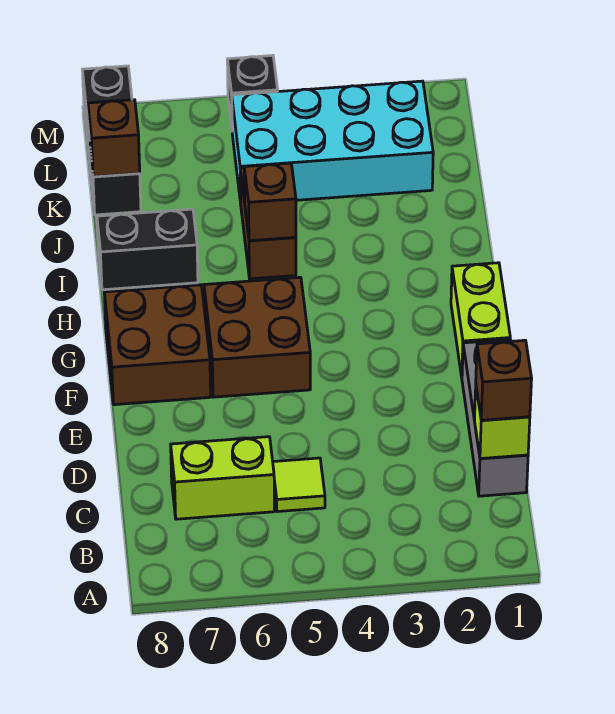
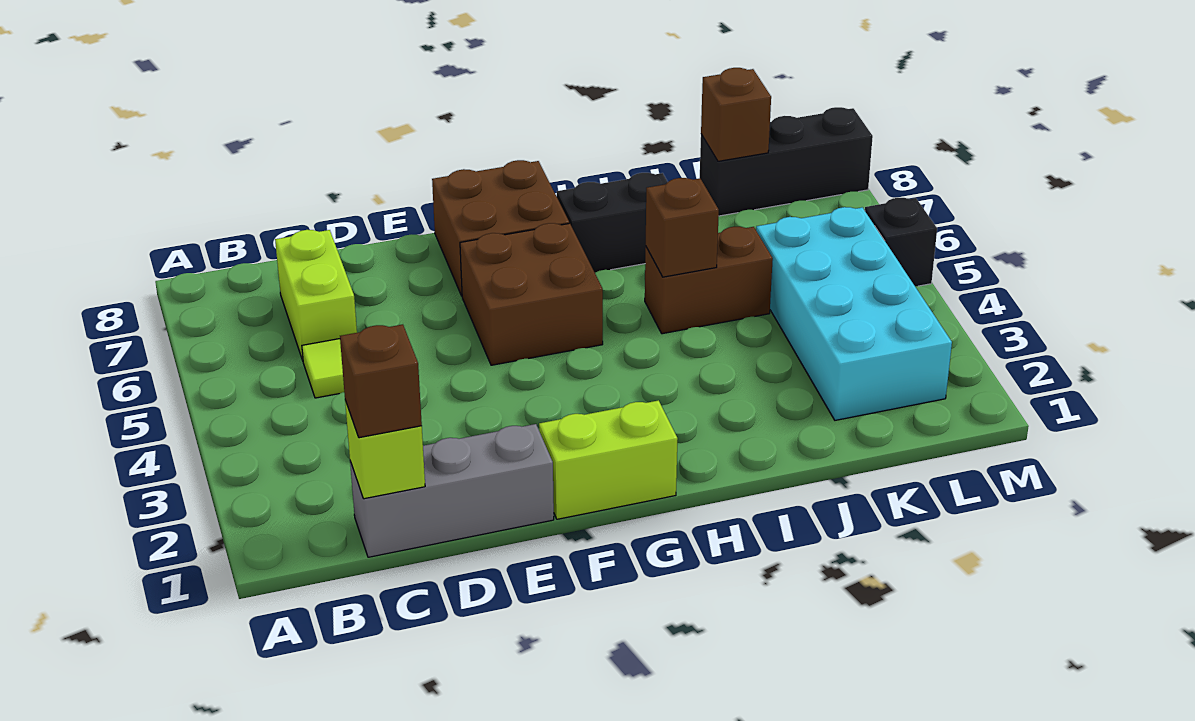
black 1x2 brick [97,209,198,290] -> black 1x2 brick turned to [557,173,668,272]

